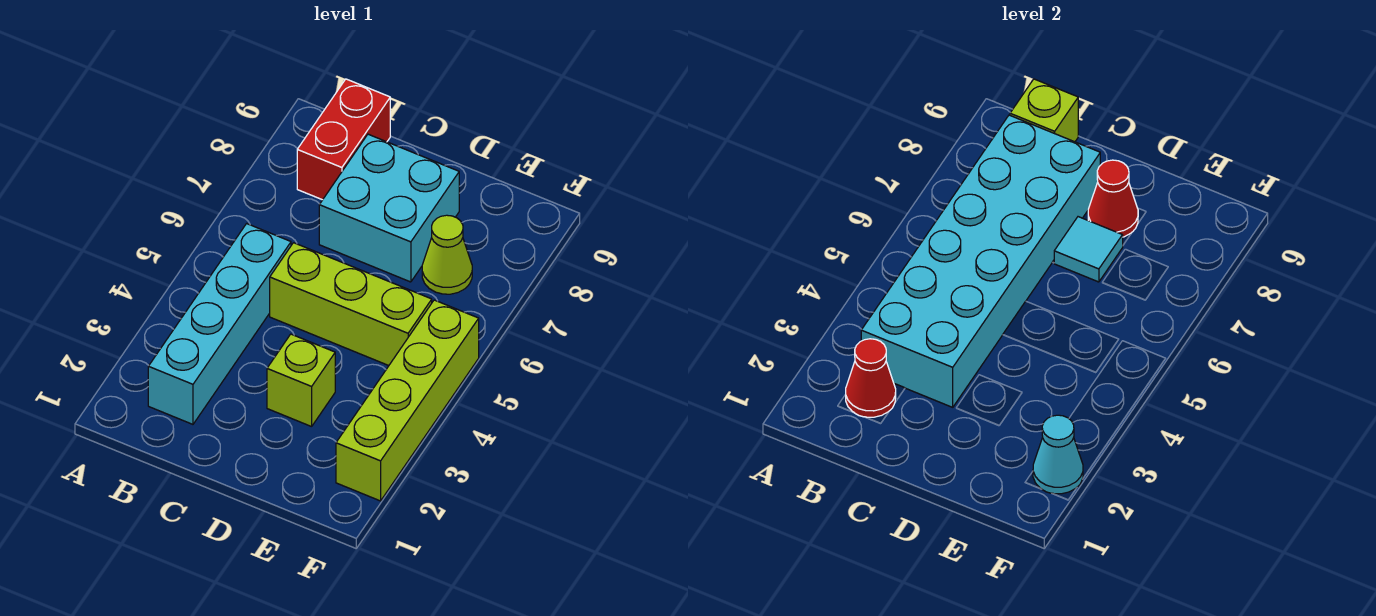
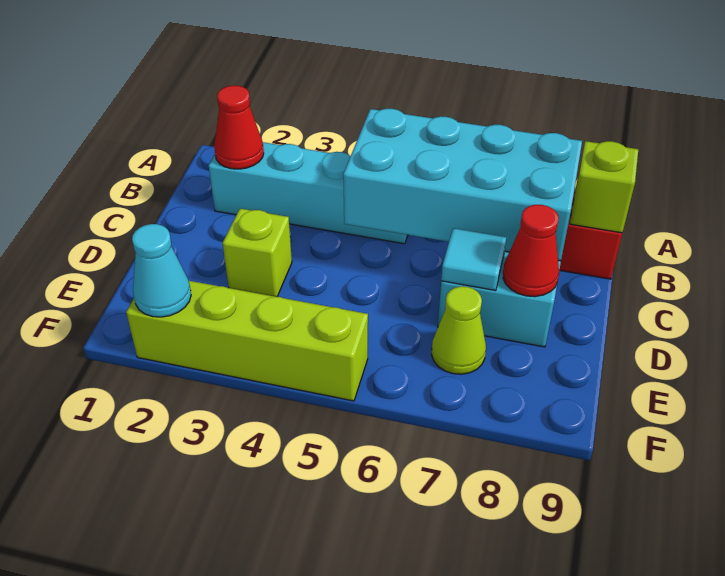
cyan 2x6 brick [861,115,1100,407] -> cyan 2x4 brick [343,108,582,261]
lime 1x3 brick [270,243,432,366] -> none

